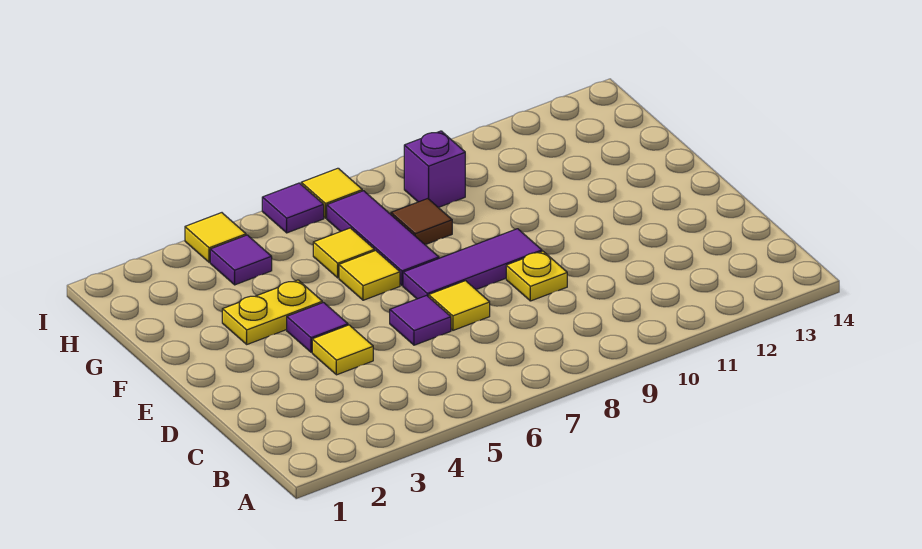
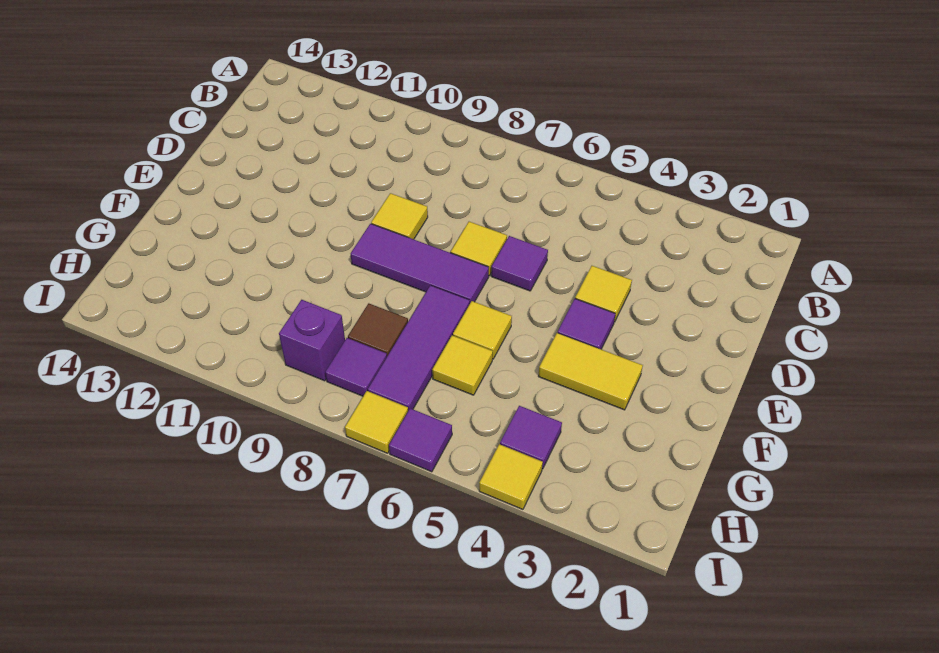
yellow 1x1 plate [506,251,567,301] -> yellow 1x1 tile [371,193,428,239]
yellow 1x2 plate [222,280,322,344] -> yellow 1x2 tile [538,333,643,410]
none -> purple 1x1 tile [325,338,387,396]

